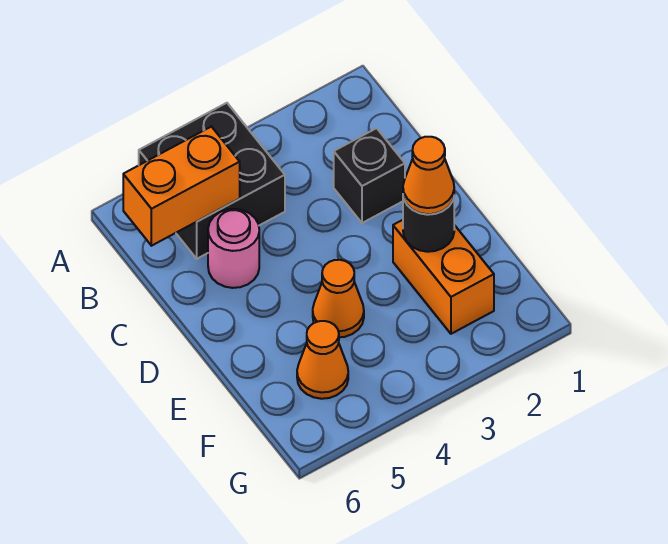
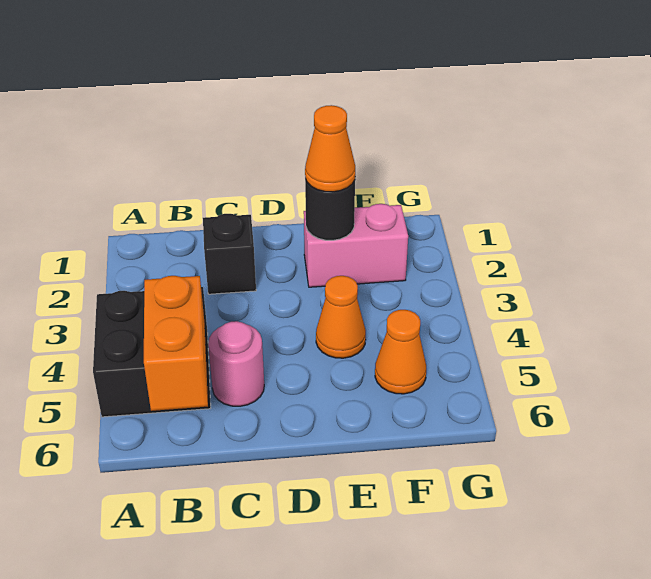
orange 1x2 brick [393,220,494,334] -> pink 1x2 brick [304,204,408,287]

